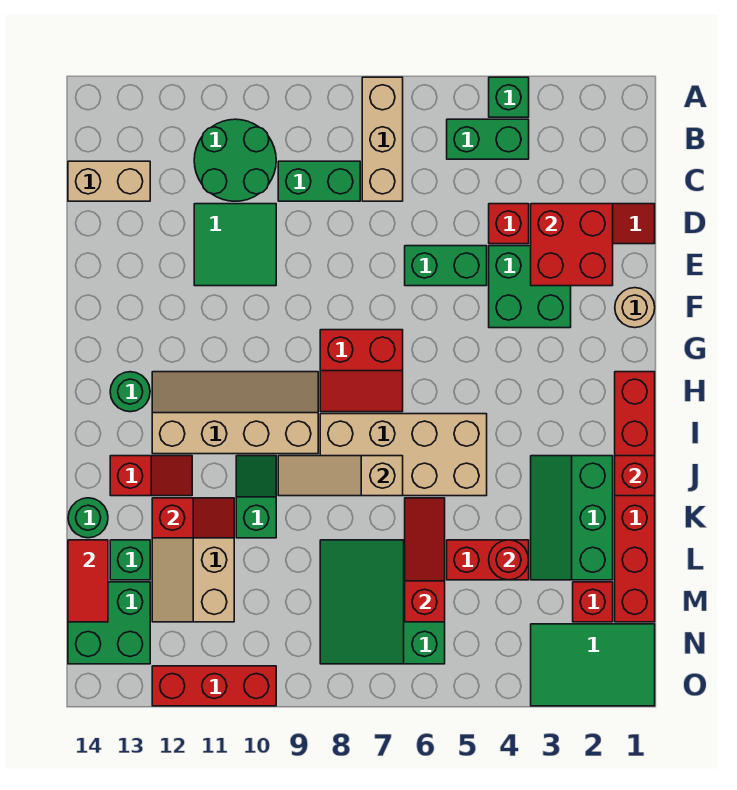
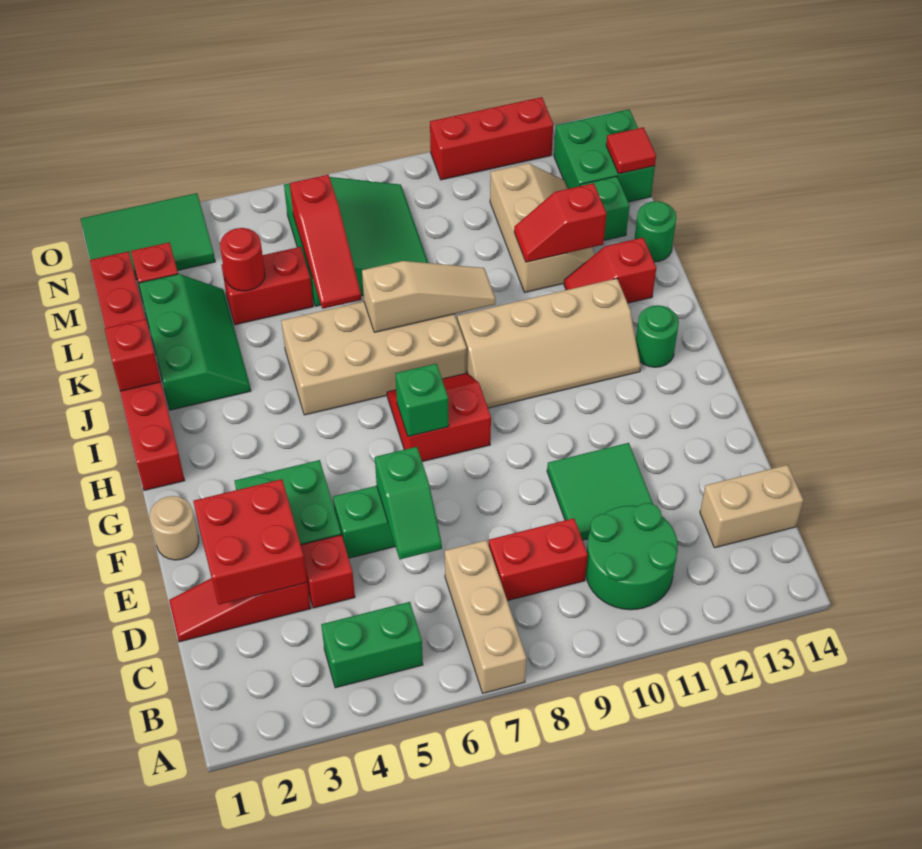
green 1x1 brick [489,77,529,117] -> green 1x1 brick moved to [395,364,449,437]
green 1x2 brick [278,161,360,201] -> red 1x2 brick [489,518,588,601]
green 1x2 slope [236,456,276,538] -> green 1x2 slope moved to [375,447,442,559]
red 1x2 tile [68,540,108,622] -> red 1x1 tile [606,127,656,174]

